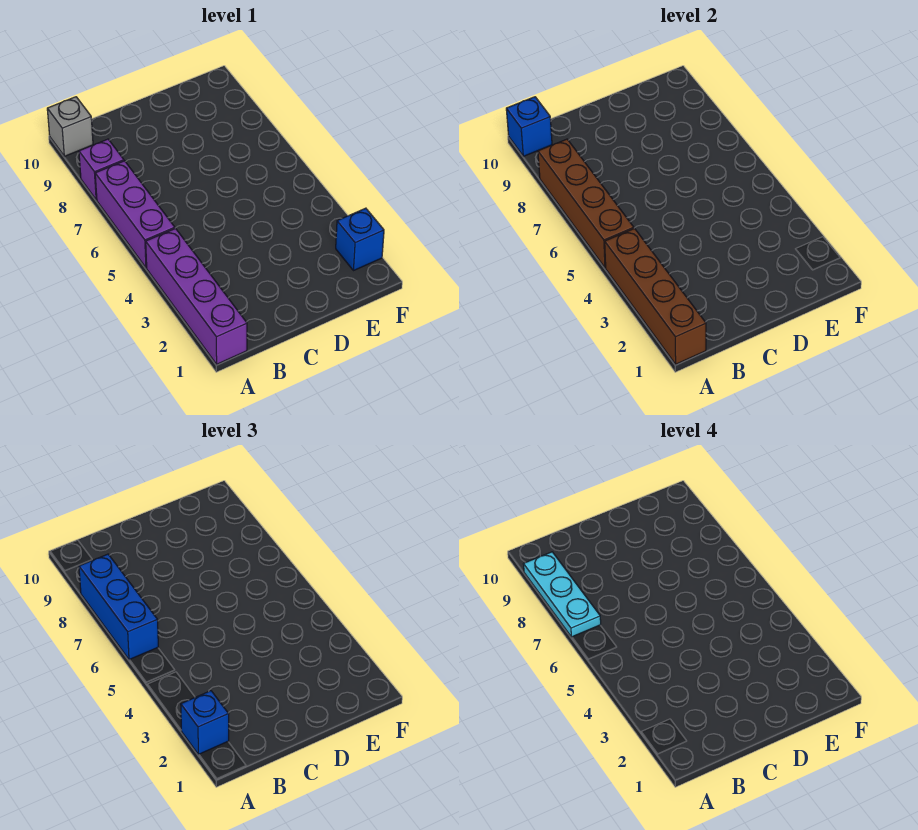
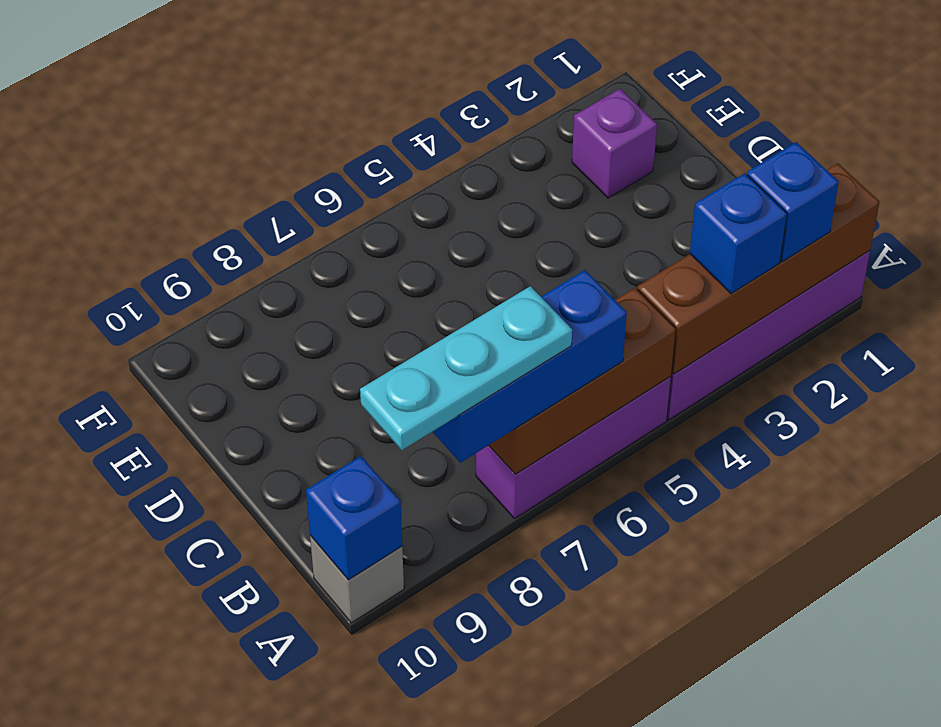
brown 1x4 brick [538,139,634,268] -> brown 1x3 brick [489,288,676,474]
purple 1x1 brick [79,139,124,200] -> purple 1x1 brick moved to [572,89,657,198]
blue 1x1 brick [336,208,384,271] -> blue 1x1 brick moved to [690,173,787,294]

